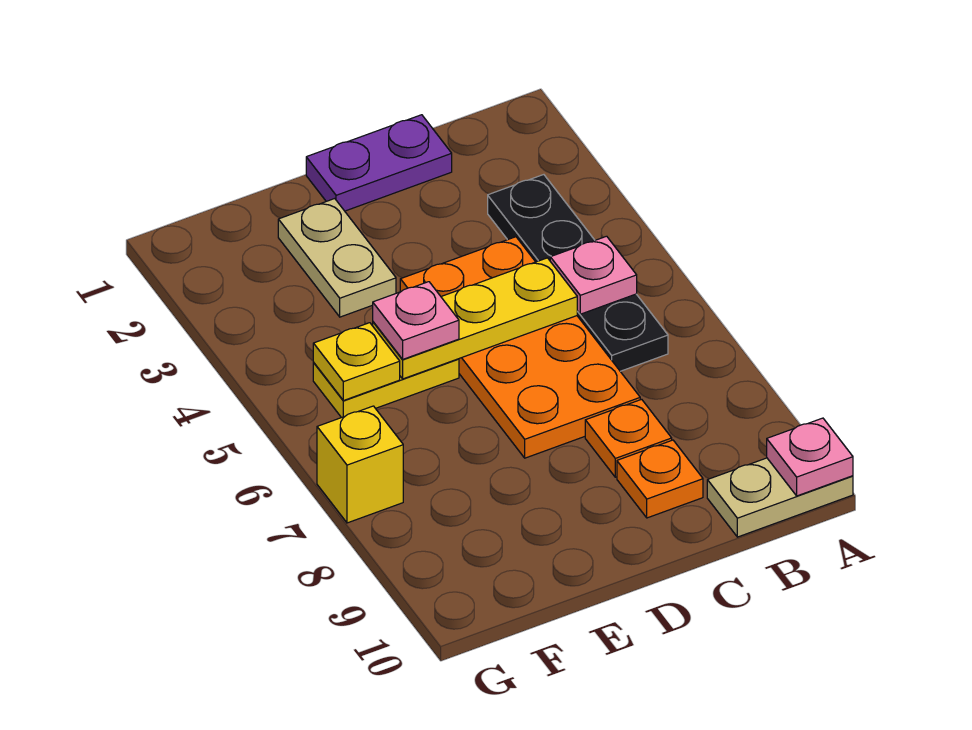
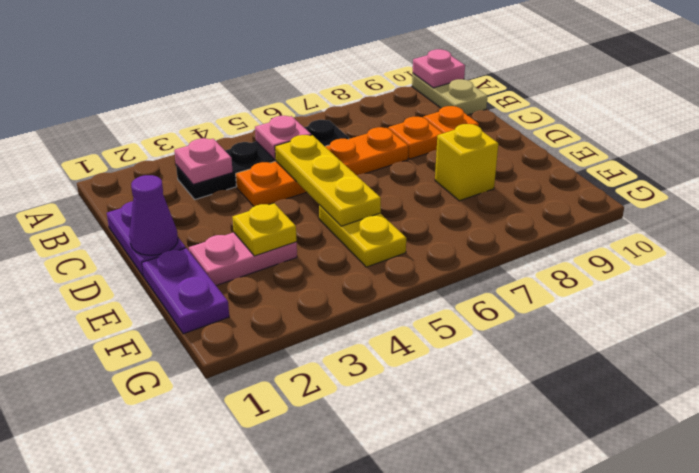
orange 2x4 plate [400,237,640,458] -> orange 1x4 plate [236,127,408,206]
none -> purple 1x1 cone [129,175,178,255]
none -> purple 1x2 plate [142,248,229,334]
tan 1x2 plate [278,199,396,317] -> pink 1x2 plate [189,232,297,286]
pink 1x1 plate [373,282,459,359] -> pink 1x1 plate moved to [174,138,233,184]
yellow 1x1 plate [313,323,400,401] -> yellow 1x1 plate moved to [232,203,297,256]
yellow 1x1 brick [317,406,403,523] -> yellow 1x1 brick moved to [435,124,498,201]

